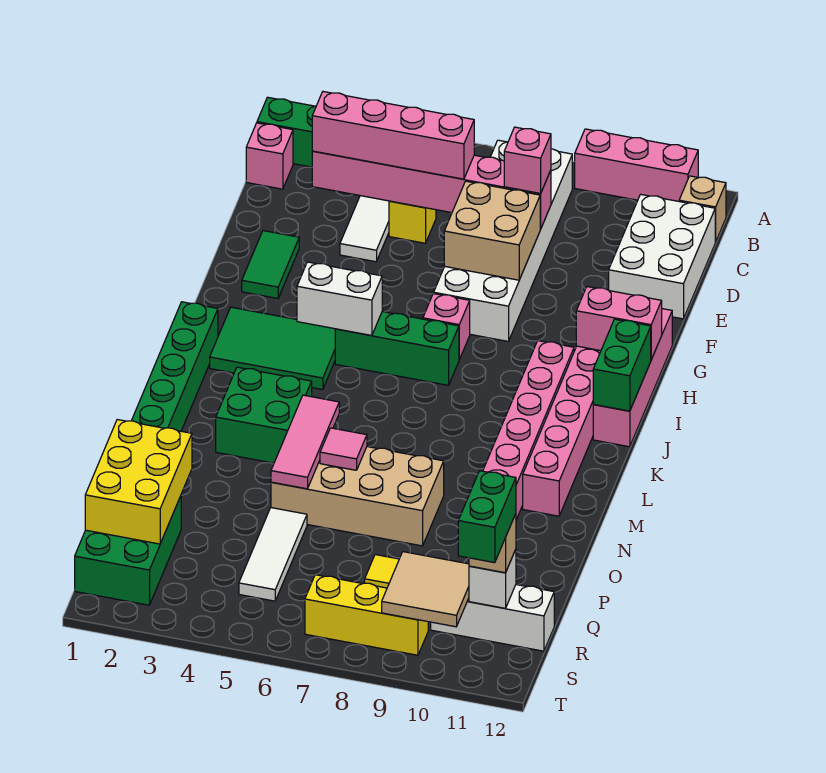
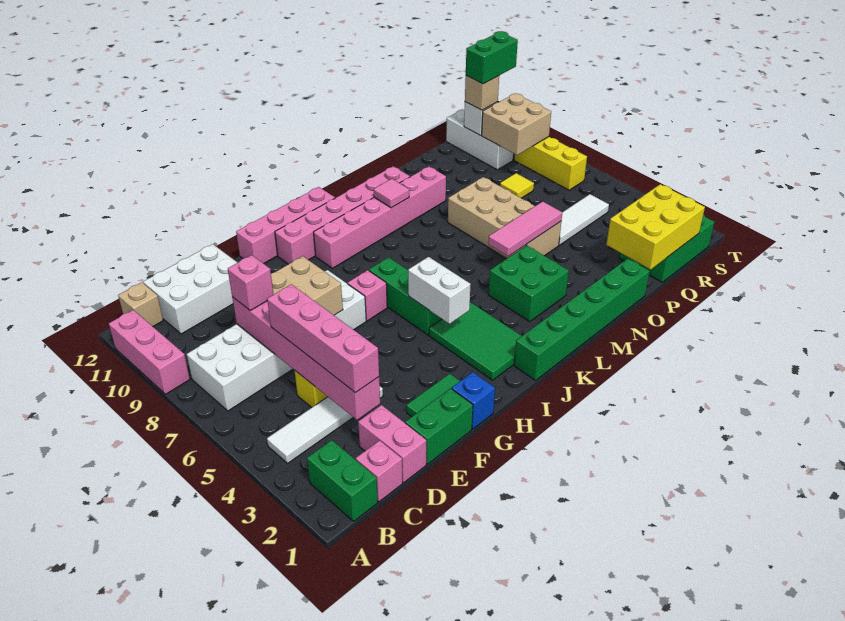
none -> blue 1x1 brick [452,372,495,429]
pink 1x2 brick [576,287,662,360] -> pink 1x2 brick moved to [358,405,426,483]
green 1x2 brick [593,319,651,411] -> green 1x2 brick moved to [405,388,473,464]
pink 1x1 tile [320,428,367,470] -> pink 1x1 tile moved to [374,179,409,208]
tan 2x2 tile [382,552,469,627] -> tan 2x2 brick [482,94,551,155]

